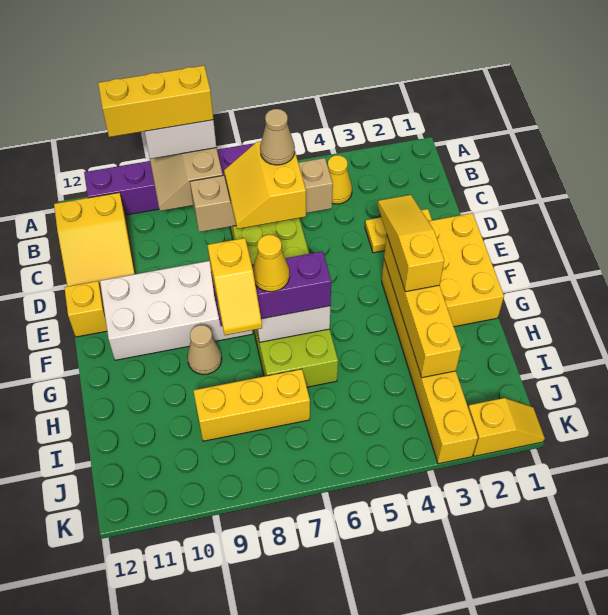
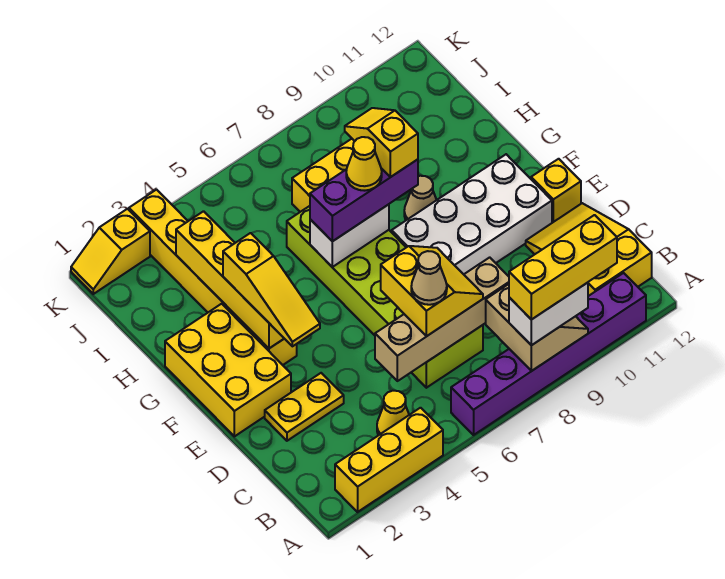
none -> yellow 1x3 brick [335,408,443,512]

